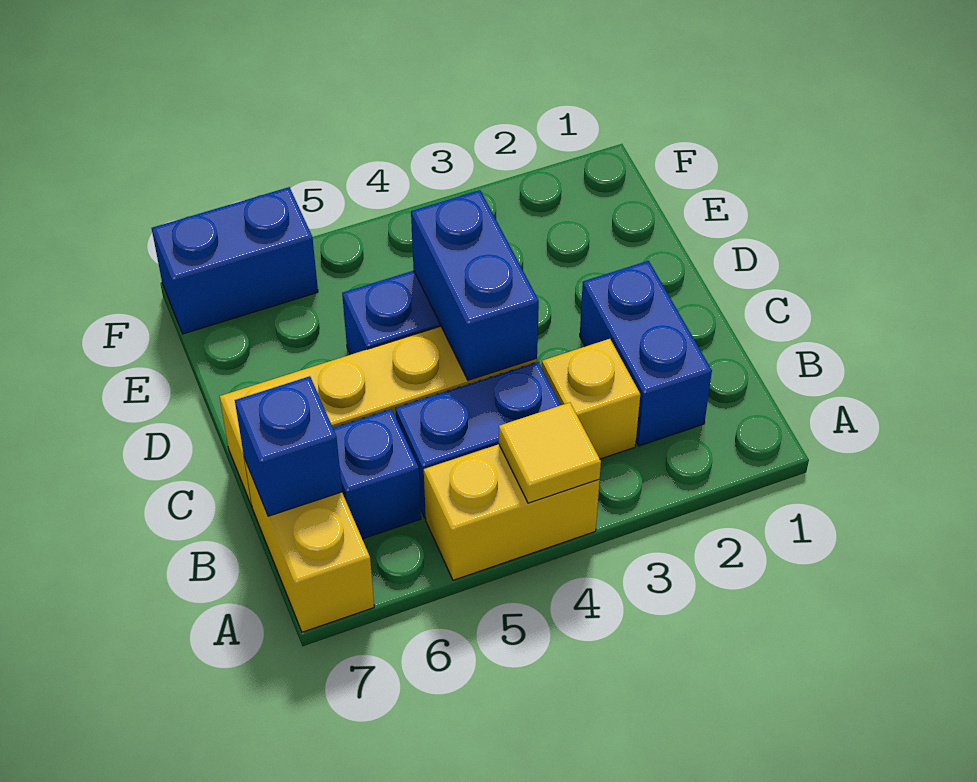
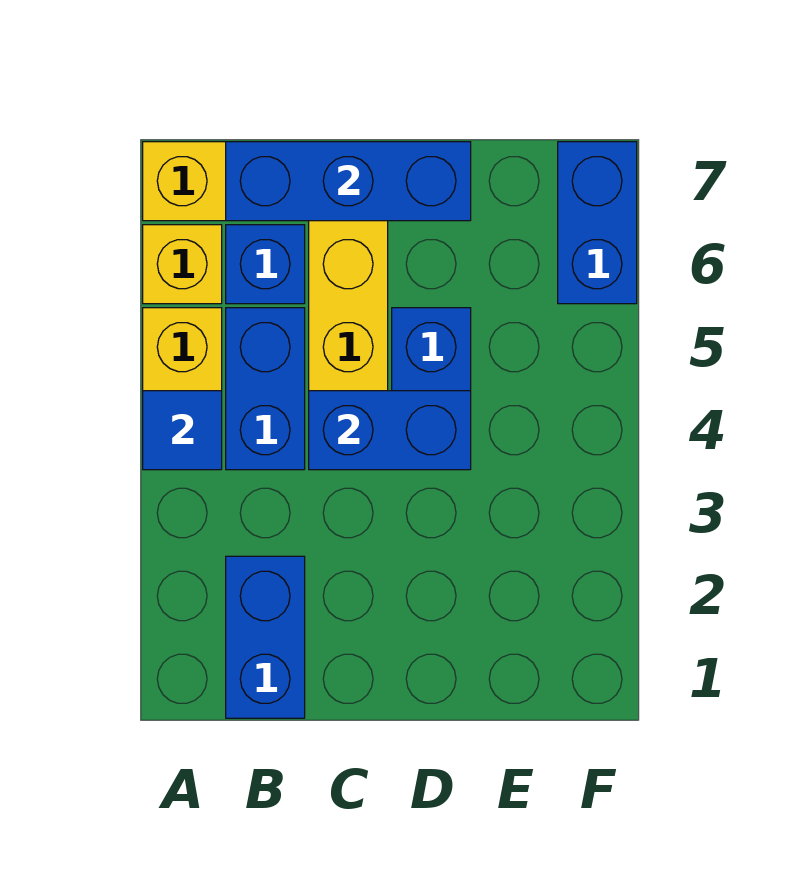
yellow 1x1 tile [499,403,601,503] -> blue 1x1 tile [143,391,222,470]
blue 1x2 brick [580,261,712,446] -> blue 1x2 brick turned to [226,556,305,718]
yellow 1x1 brick [542,339,640,459] -> yellow 1x1 brick moved to [143,225,222,304]
blue 1x1 brick [235,376,342,516] -> blue 1x3 brick [226,142,471,221]

